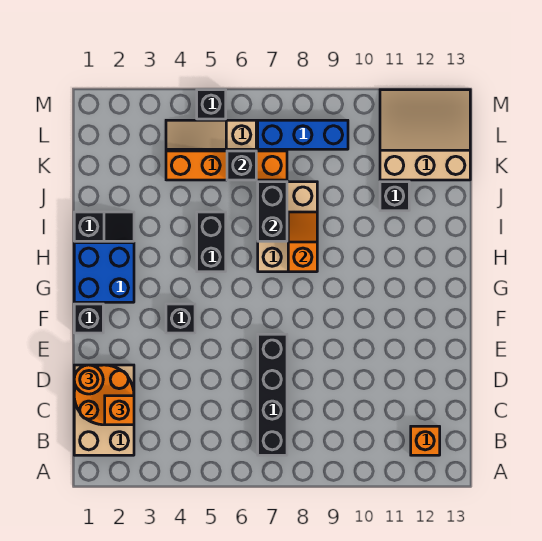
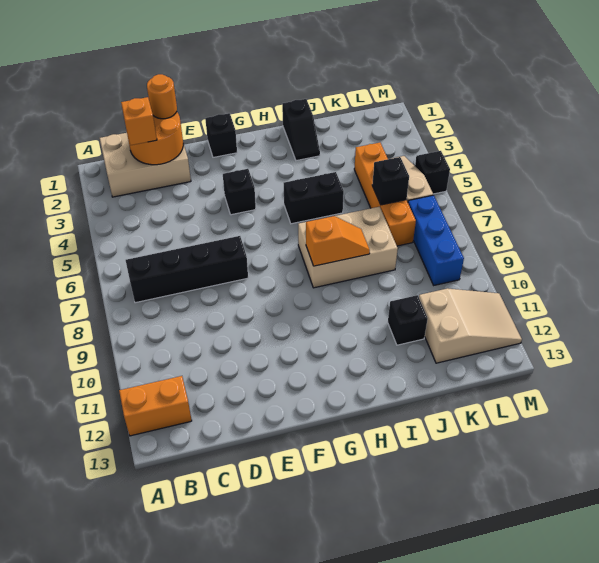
orange 1x1 brick [411,426,440,455] -> orange 1x2 brick [119,376,192,436]
blue 2x2 brick [74,243,134,302] -> none
black 1x2 brick [258,182,287,241] -> none
tan 3x3 slope [380,90,470,180] -> tan 2x3 slope [419,288,522,363]

